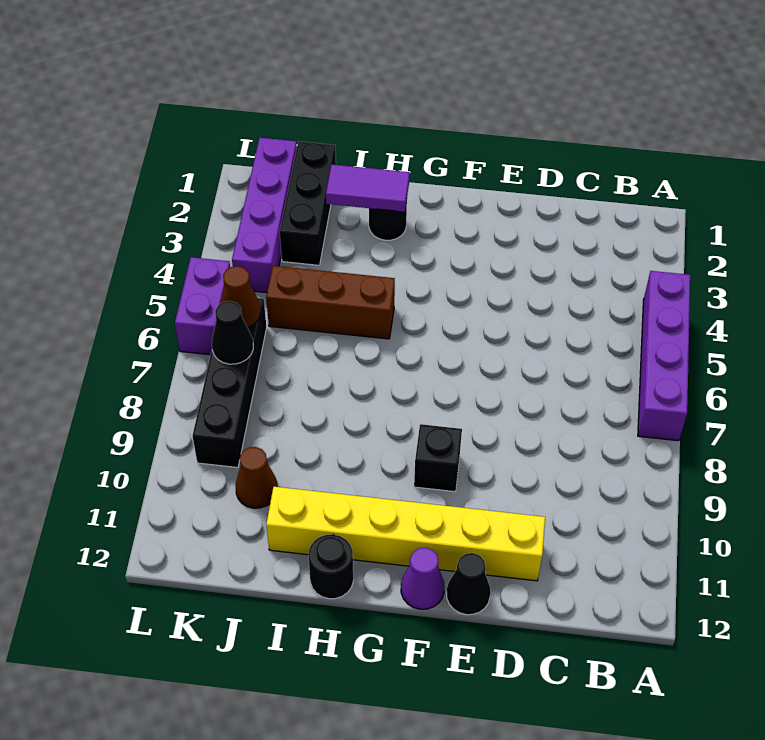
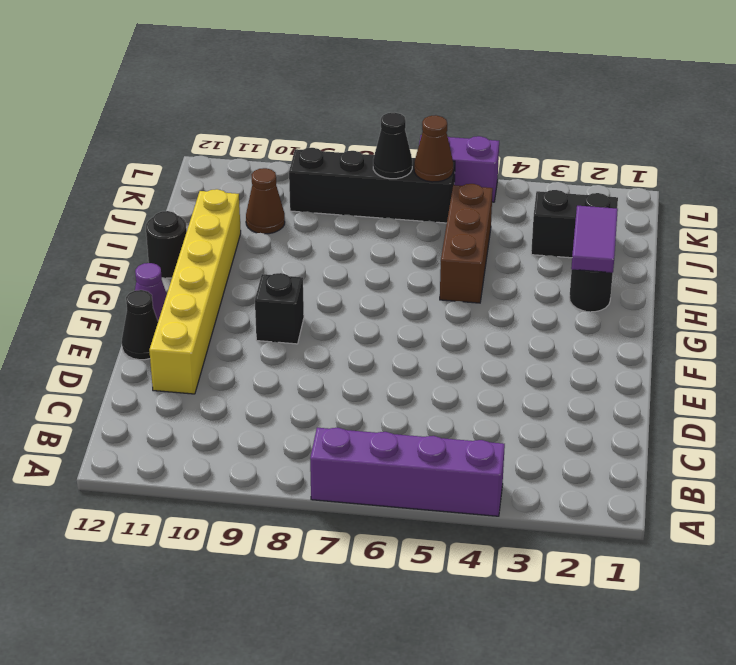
black 1x3 brick [280,141,336,265] -> black 1x2 brick [531,190,618,258]
purple 1x4 brick [232,138,297,293] -> none

